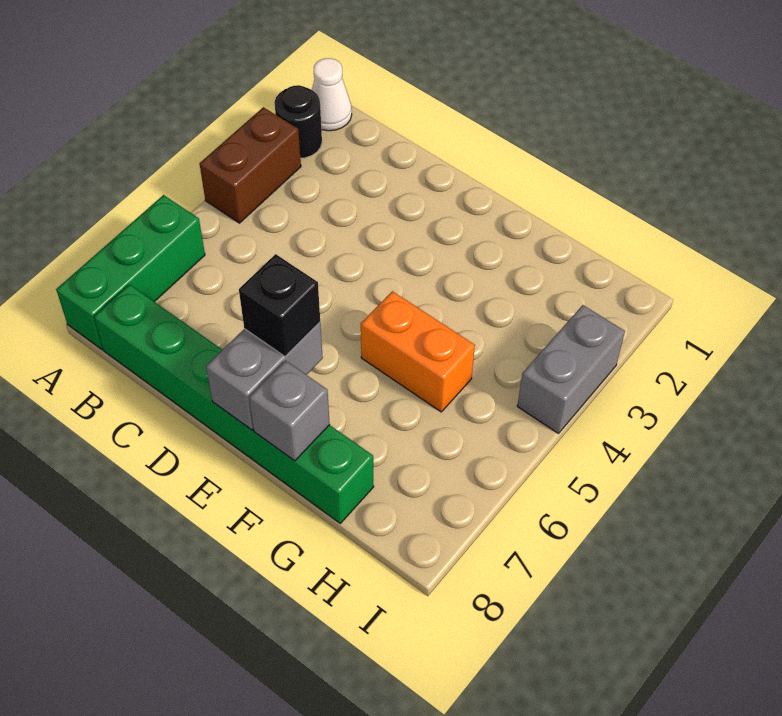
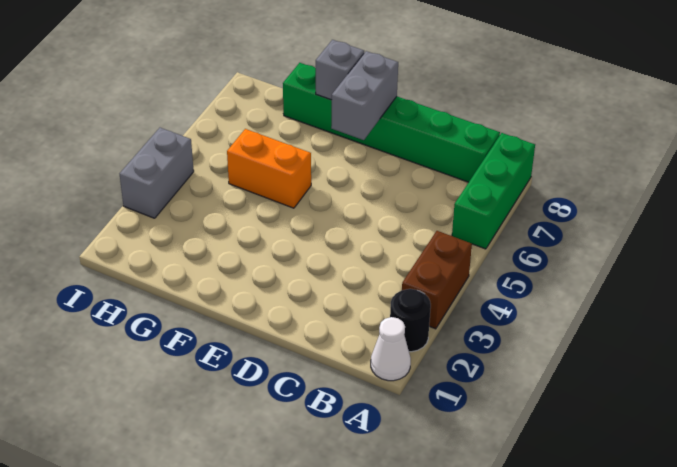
black 1x1 brick [239,254,320,356] -> none

